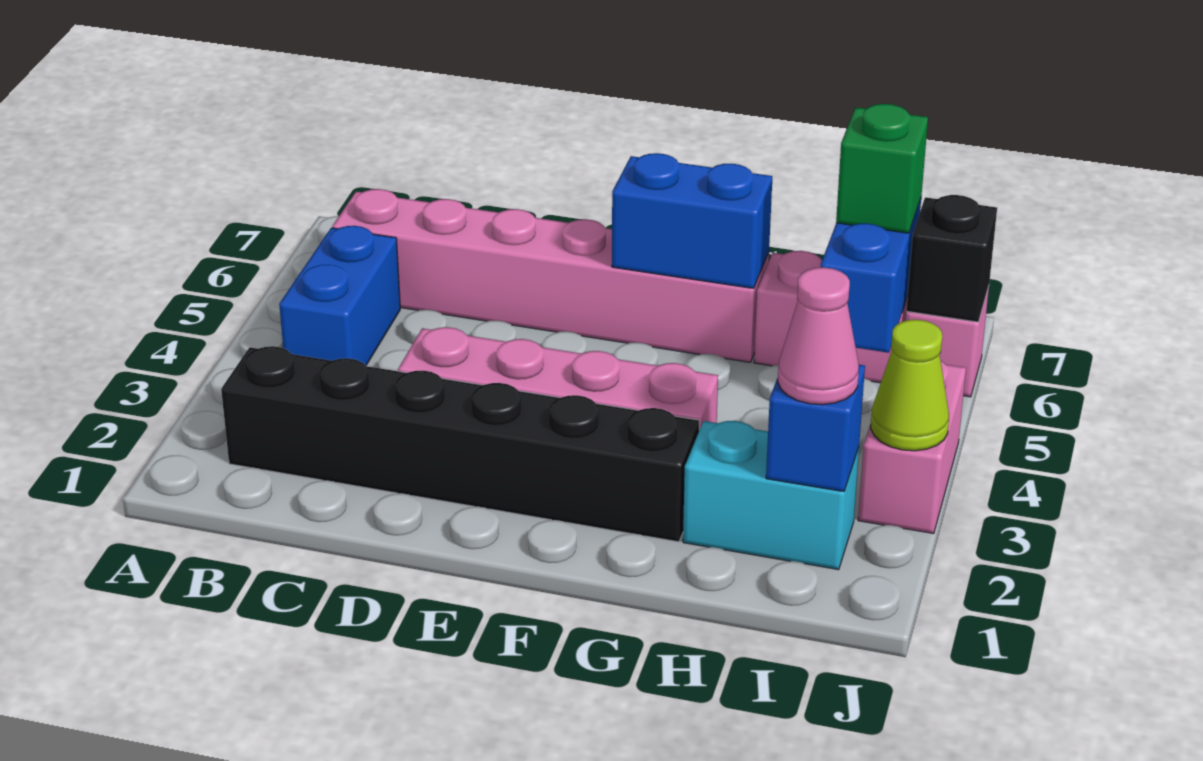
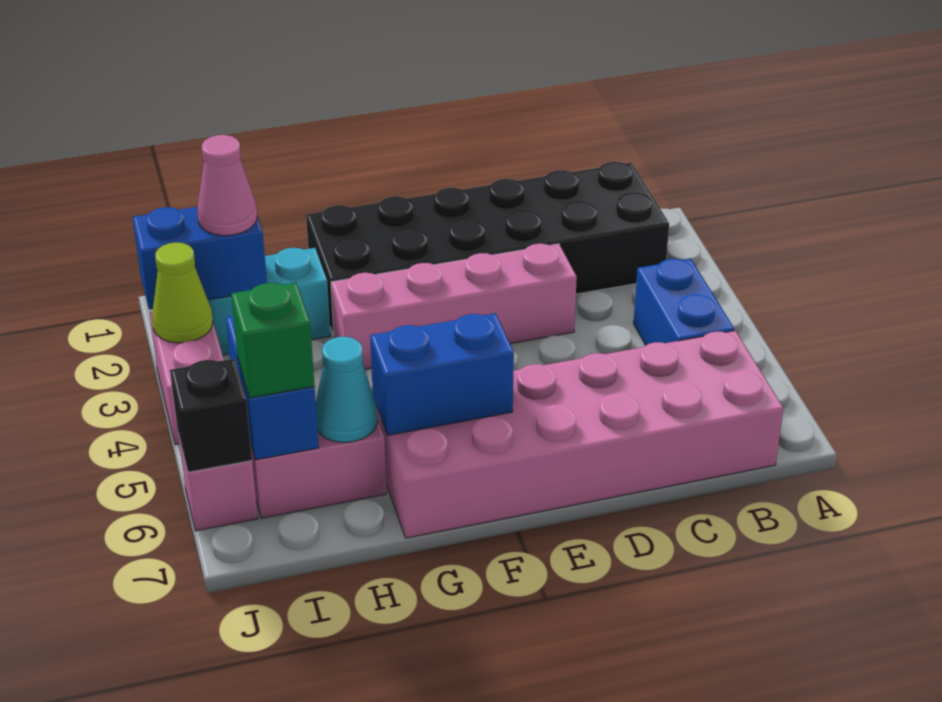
black 1x6 brick [221,346,700,542] -> black 2x6 brick [306,162,669,336]
pink 1x6 brick [332,189,769,362] -> pink 2x6 brick [377,331,783,538]
none -> cyan 1x1 cone [316,337,378,442]
blue 1x1 brick [766,365,865,492] -> blue 1x2 brick [133,207,267,310]

